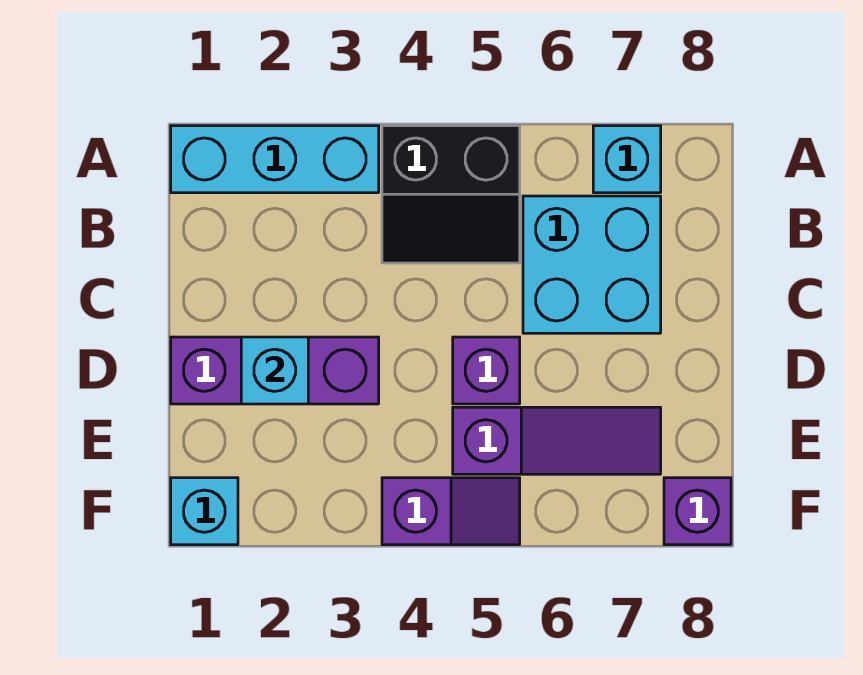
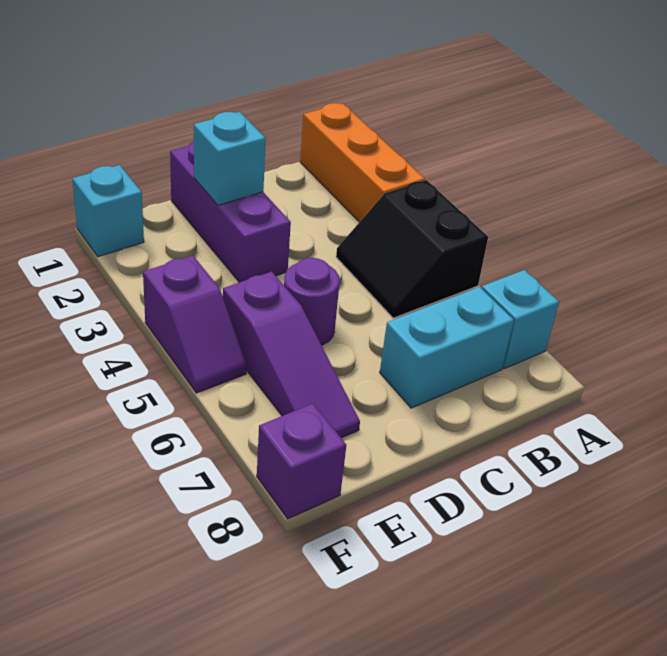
cyan 1x3 brick [171,126,379,193] -> orange 1x3 brick [300,103,425,222]
cyan 2x2 brick [523,196,661,333] -> cyan 1x2 brick [380,287,514,408]
purple 1x1 brick [453,337,520,404] -> purple 1x1 round brick [284,258,340,345]

